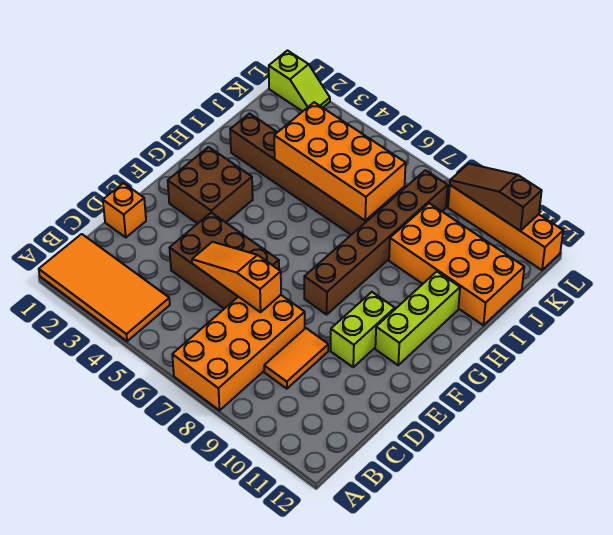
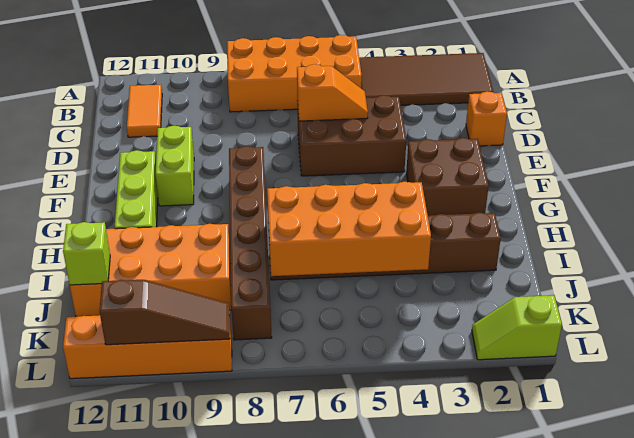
orange 2x4 tile [39,234,170,341] -> brown 2x4 tile [359,53,493,105]
orange 2x4 brick [172,295,305,410] -> orange 2x4 brick turned to [227,35,362,112]
orange 1x2 tile [264,328,328,389] -> orange 1x2 tile moved to [127,85,162,137]
orange 1x3 slope [192,242,281,312] -> orange 1x2 slope [297,64,368,121]
none -> lime 1x1 brick [63,222,110,285]

